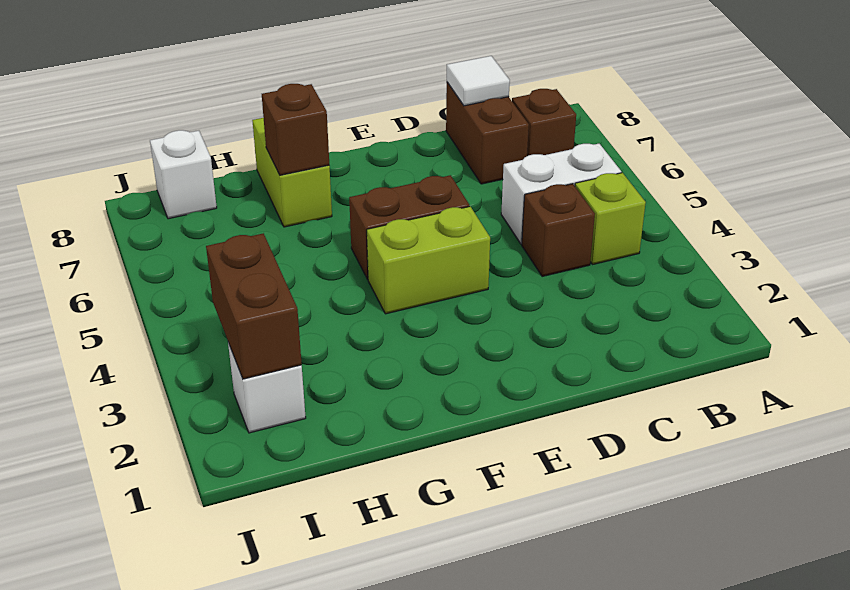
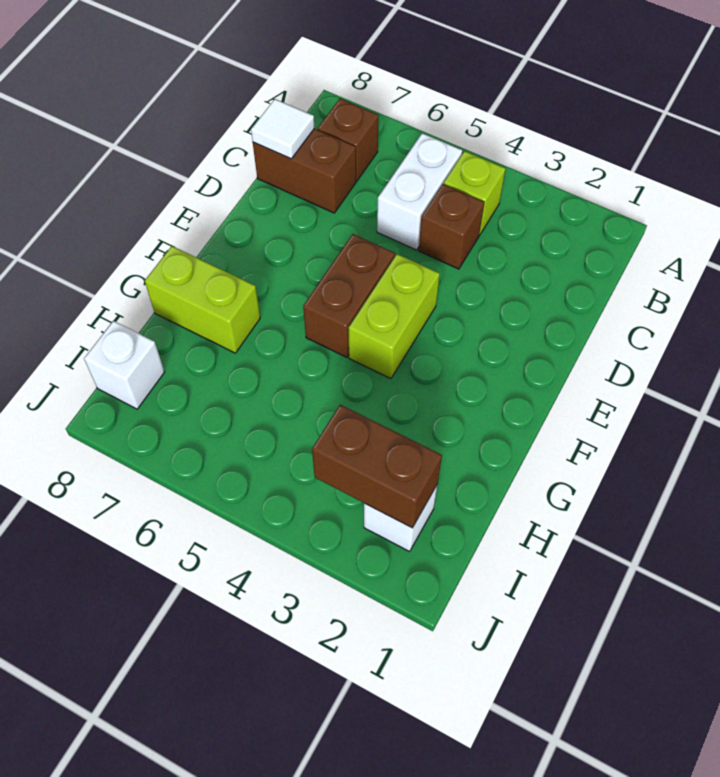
brown 1x1 brick [262,84,329,175] -> none

